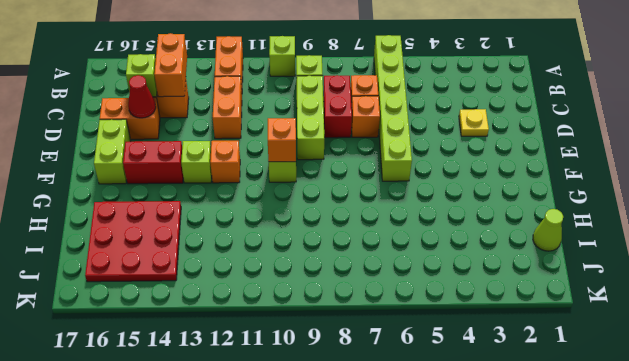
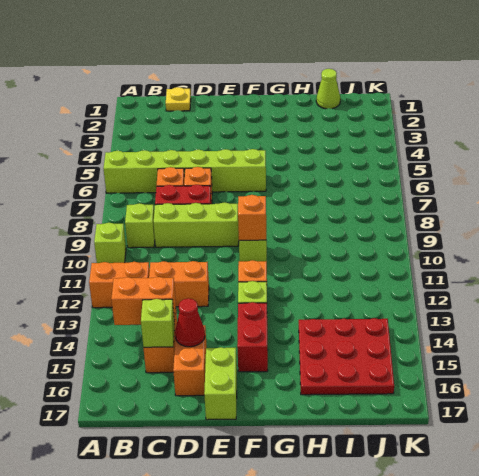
yellow 1x1 plate [459,109,489,136] -> yellow 1x1 plate moved to [166,87,191,111]
lime 1x2 brick [94,119,131,184] -> lime 1x2 brick turned to [204,347,237,420]

